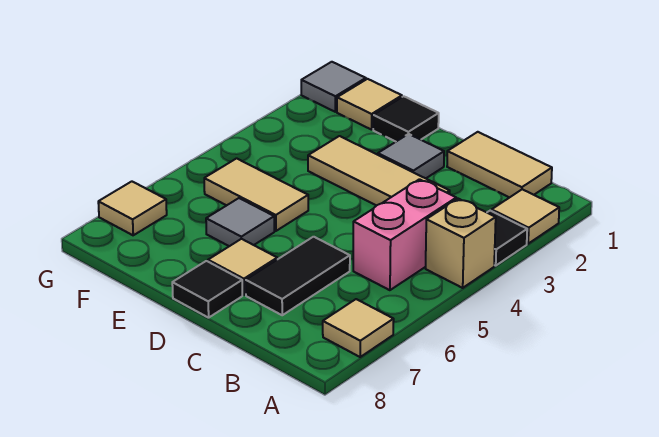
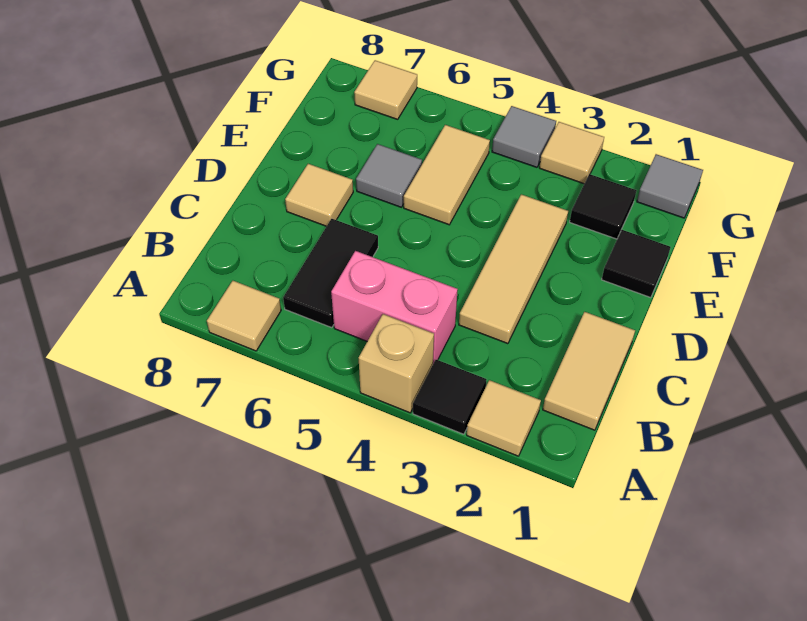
black 1x2 tile [246,237,350,315] -> black 1x2 tile turned to [283,219,378,328]
grey 1x1 tile [378,134,444,178] -> grey 1x1 tile moved to [492,106,556,167]
black 1x1 tile [172,261,242,318] -> black 1x1 tile moved to [570,174,636,239]
tan 1x1 tile [337,79,402,130] -> tan 1x1 tile moved to [540,122,604,184]

